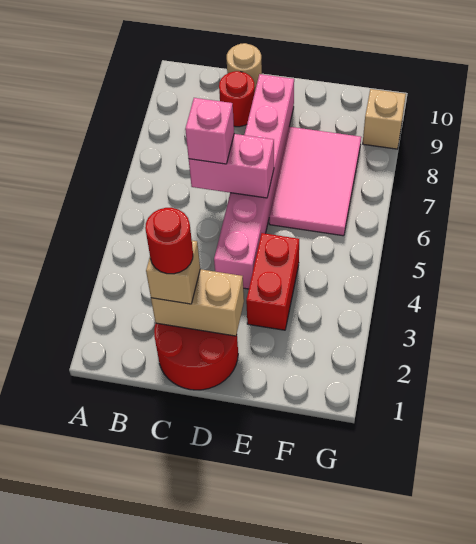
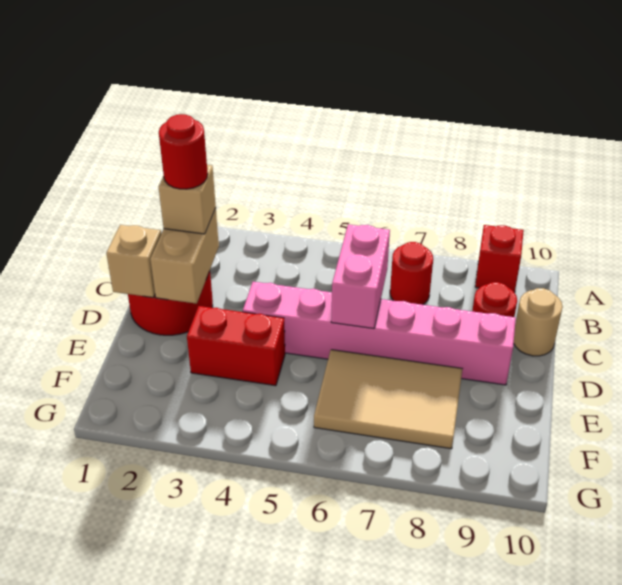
none -> red 1x1 brick [475,225,524,293]
none -> red 1x1 round brick [390,242,433,305]
pink 1x1 brick [185,98,234,164] -> none
pink 2x3 tile [269,127,361,236] -> tan 2x3 tile [314,350,462,449]
tan 1x1 brick [363,89,406,149] -> tan 1x1 brick moved to [106,225,161,298]

